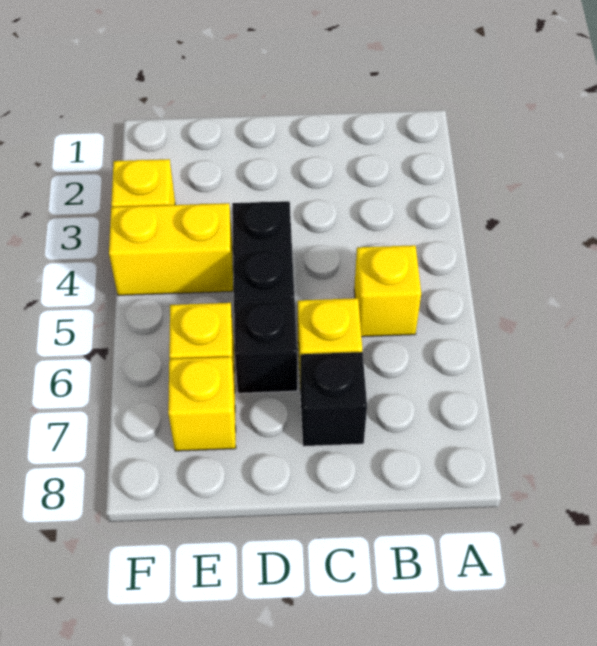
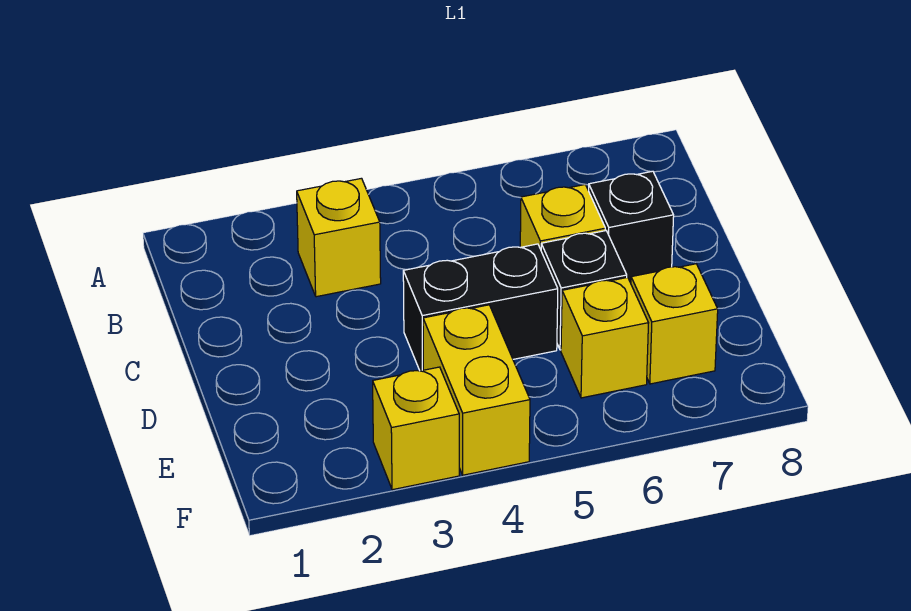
yellow 1x1 brick [354,245,421,337] -> yellow 1x1 brick moved to [297,178,381,297]

